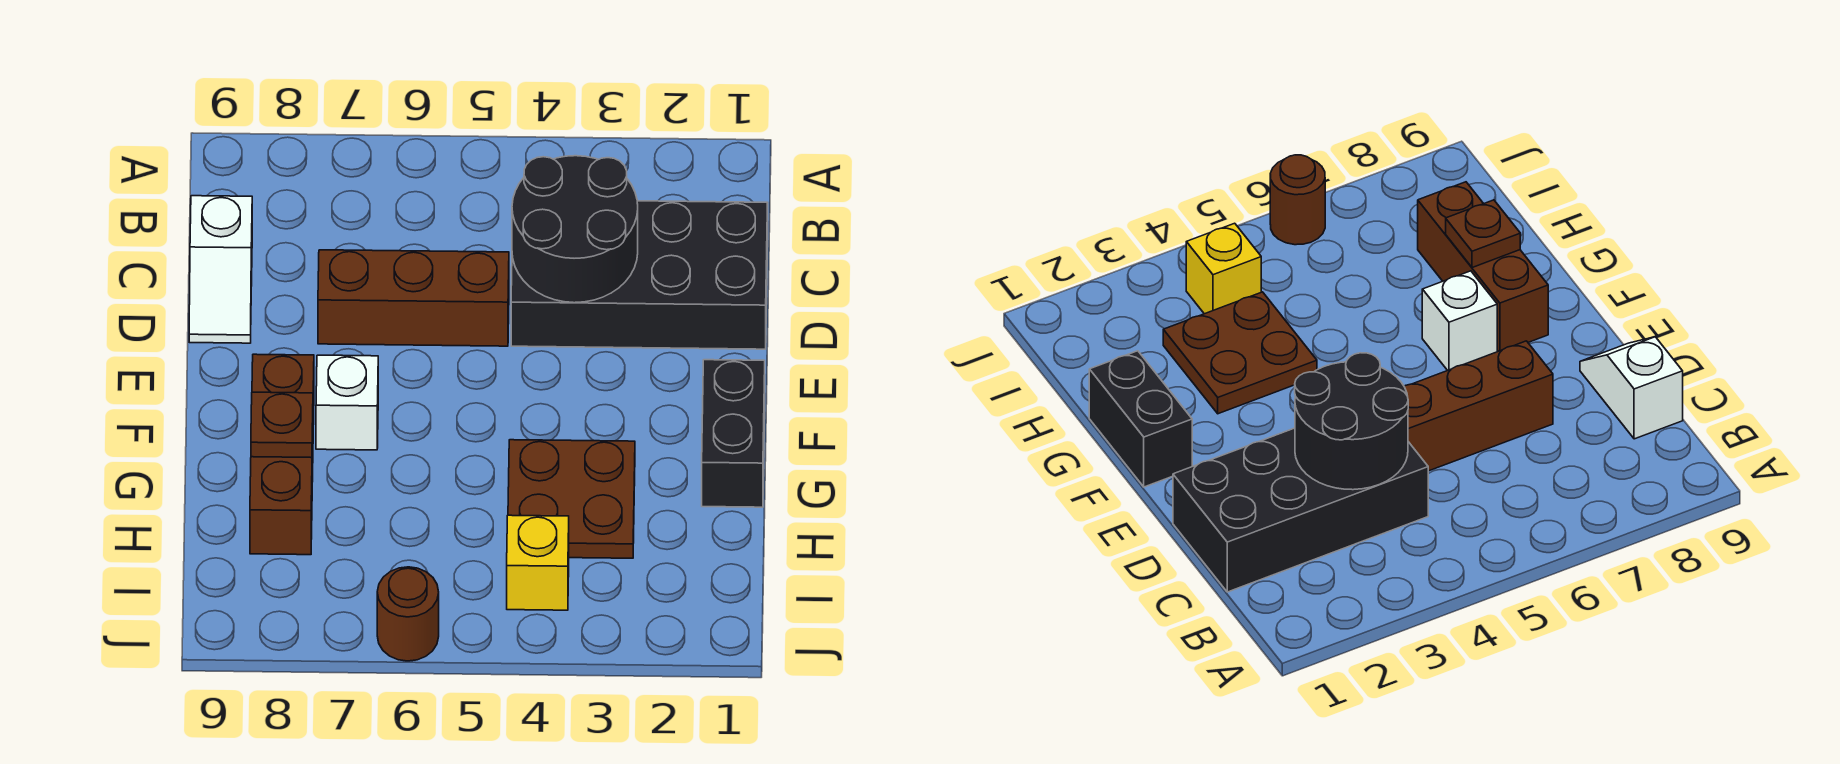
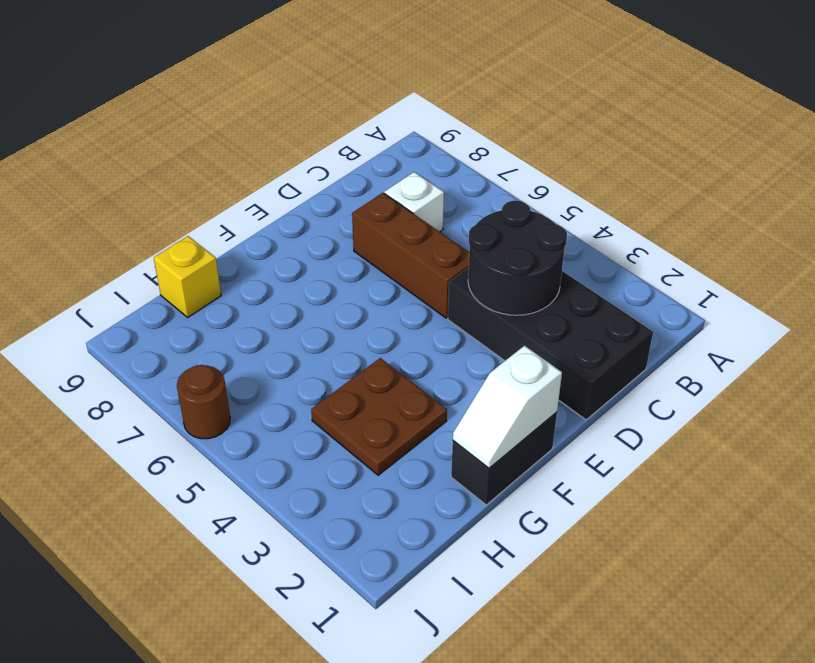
white 1x2 slope [189,196,252,343] -> white 1x2 slope moved to [453,346,562,468]
white 1x1 brick [316,355,378,450] -> white 1x1 brick moved to [384,172,444,232]
brown 1x3 brick [250,354,314,555] -> none
brown 1x1 plate [251,392,313,458] -> none
yellow 1x1 brick [507,515,569,610] -> yellow 1x1 brick moved to [154,236,221,317]

